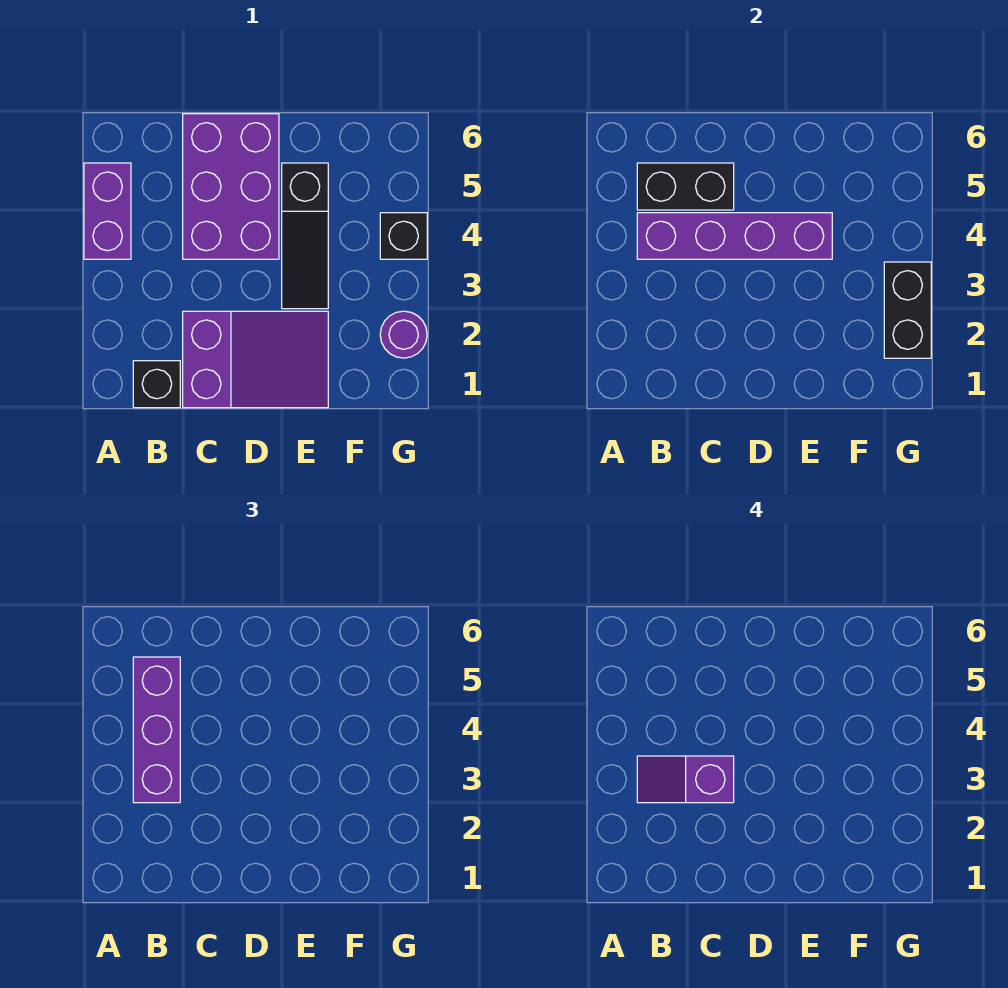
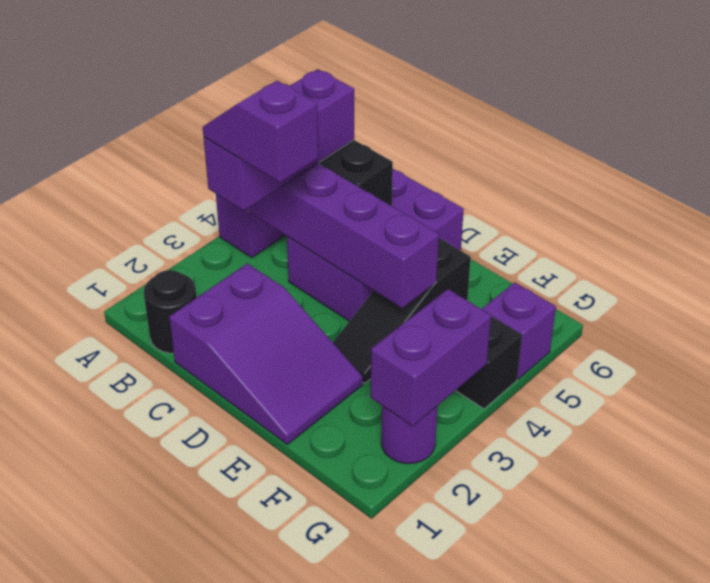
black 1x1 brick [133,361,180,408] -> black 1x1 round brick [144,270,197,353]
black 1x2 brick [884,262,931,358] -> purple 1x2 brick [371,289,491,426]
none -> purple 1x1 brick [482,282,556,379]

